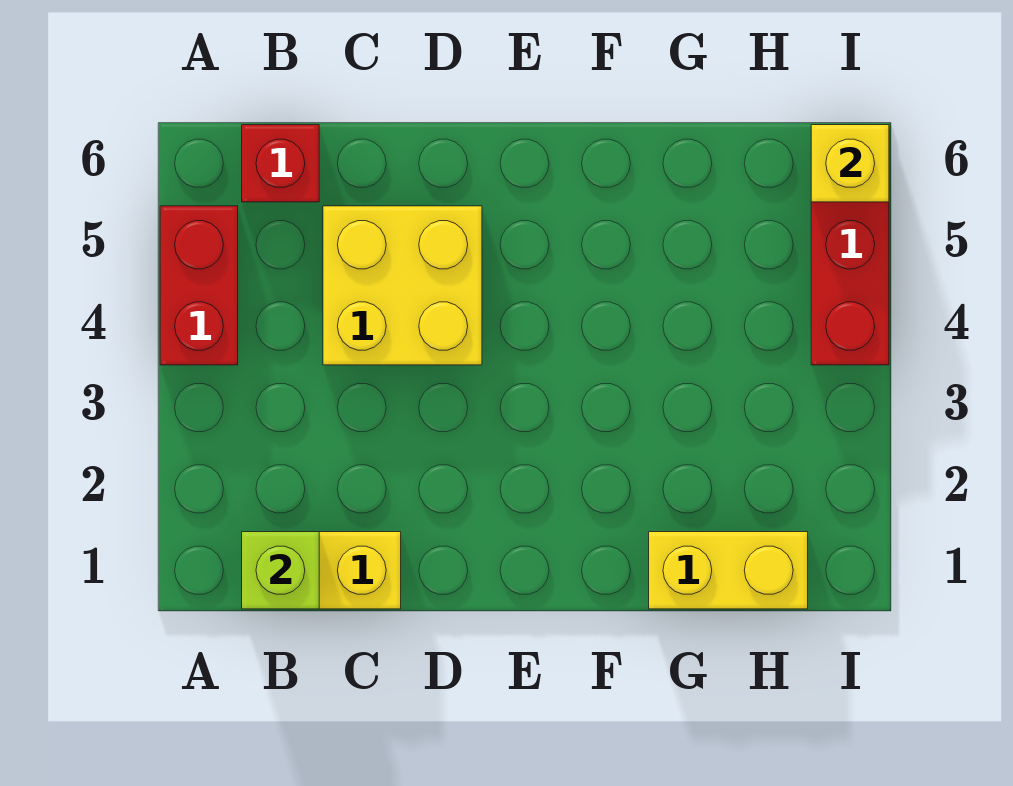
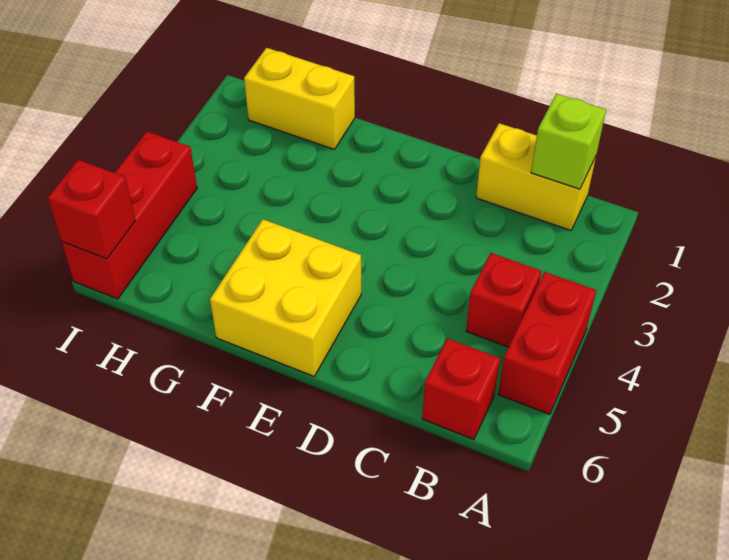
none -> red 1x1 brick [466,253,541,347]
yellow 2x2 brick [323,206,482,365] -> yellow 2x2 brick moved to [210,219,361,376]
yellow 1x1 brick [811,125,889,202] -> red 1x1 brick [48,160,135,259]

